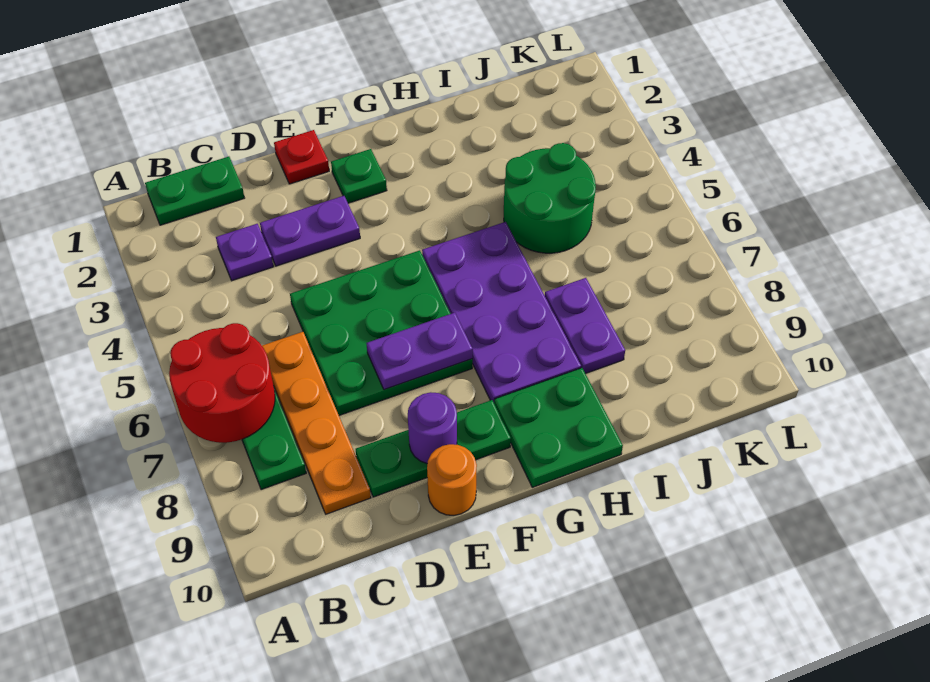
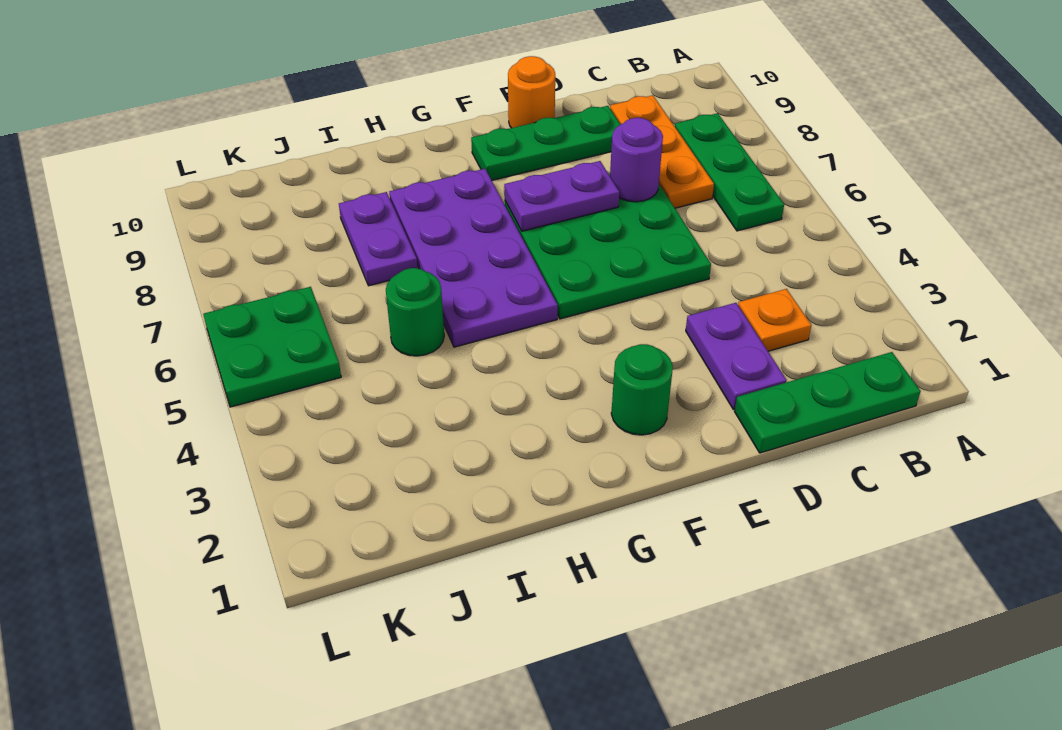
red 2x2 round brick [169,323,275,443] -> none
green 1x2 plate [145,157,244,225] -> green 1x3 plate [735,352,921,453]
purple 1x1 plate [216,224,273,281] -> orange 1x1 plate [738,289,811,351]
orange 1x4 plate [262,332,371,514] -> orange 1x3 plate [610,95,714,208]
purple 1x2 plate [260,196,360,266] -> purple 1x2 plate turned to [686,303,787,409]
red 1x1 plate [274,130,329,184] -> none
purple 1x1 round brick [408,392,457,464] -> purple 1x1 round brick moved to [610,118,663,202]
green 1x1 plate [331,149,387,203] -> green 1x1 round brick [611,344,673,435]
green 2x2 plate [494,368,623,487] -> green 2x2 plate moved to [203,287,341,407]
green 2x2 round brick [504,143,596,253] -> green 1x1 round brick [386,268,444,356]

